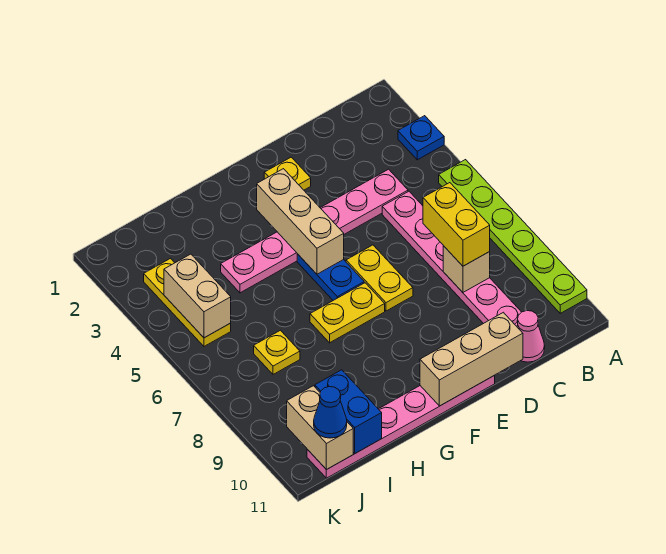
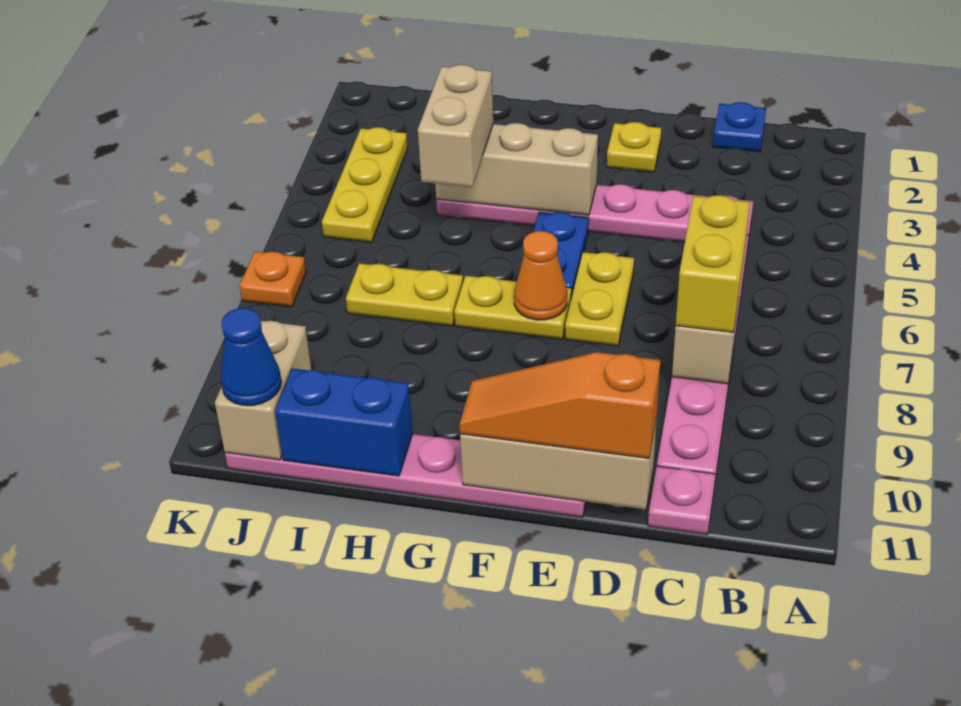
blue 1x1 plate [398,116,444,160] -> blue 1x1 plate moved to [713,102,766,152]
lime 1x6 plate [439,160,587,313] -> none
pink 1x1 cone [517,311,545,362] -> pink 1x1 plate [648,466,716,534]
none -> orange 1x3 slope [460,352,660,458]
tan 1x3 brick [257,169,344,274] -> tan 1x3 brick turned to [435,123,598,215]
none -> orange 1x1 cone [514,231,567,320]
yellow 1x1 plate [254,330,300,374] -> yellow 1x2 plate [346,263,463,326]
blue 1x2 brick [315,370,382,453] -> blue 1x2 brick turned to [275,368,413,476]
tan 1x2 brick [164,254,231,338] -> tan 1x2 brick moved to [418,65,493,187]
none -> orange 1x1 plate [240,251,306,307]

